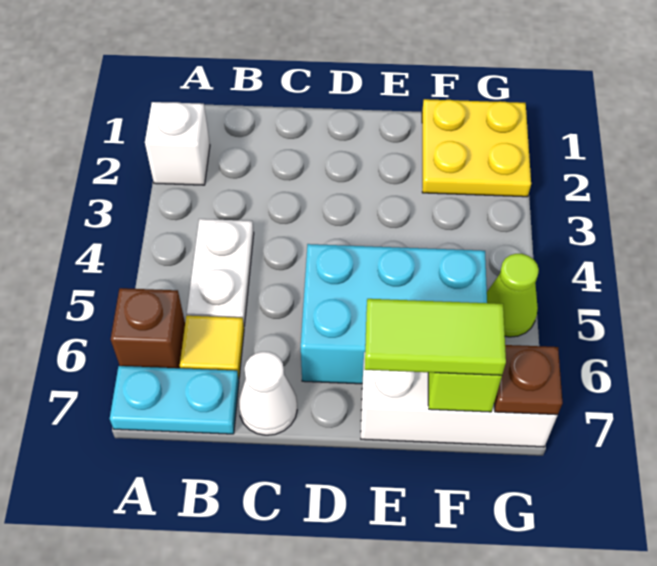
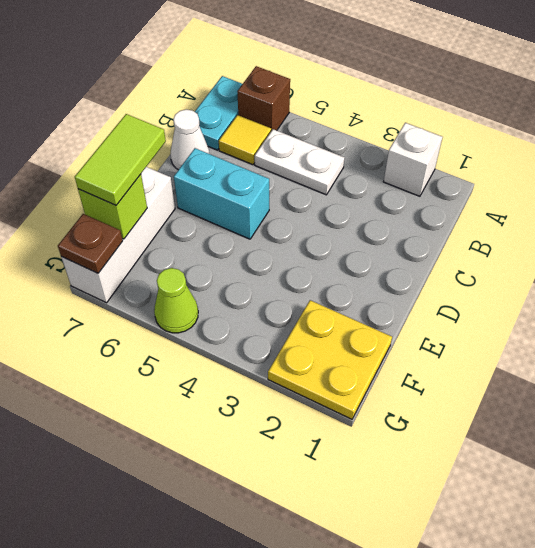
cyan 2x3 brick [301,244,487,384] -> cyan 1x2 brick [174,148,269,239]

